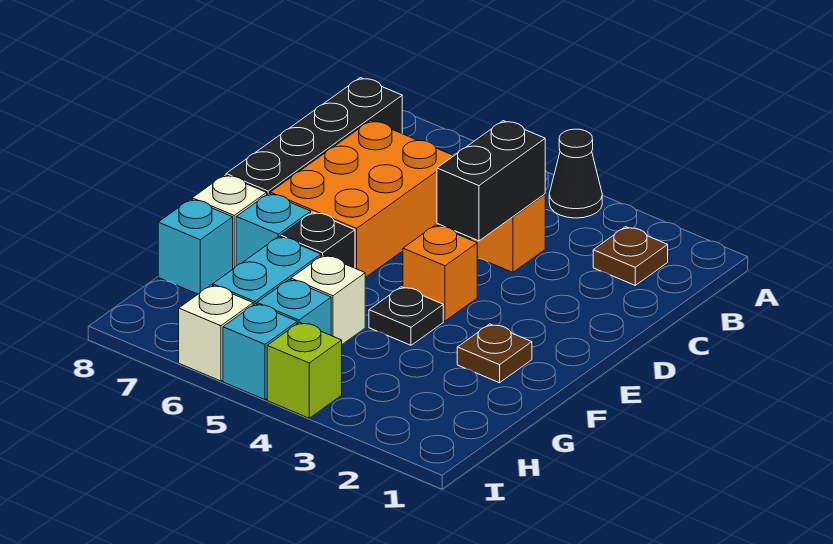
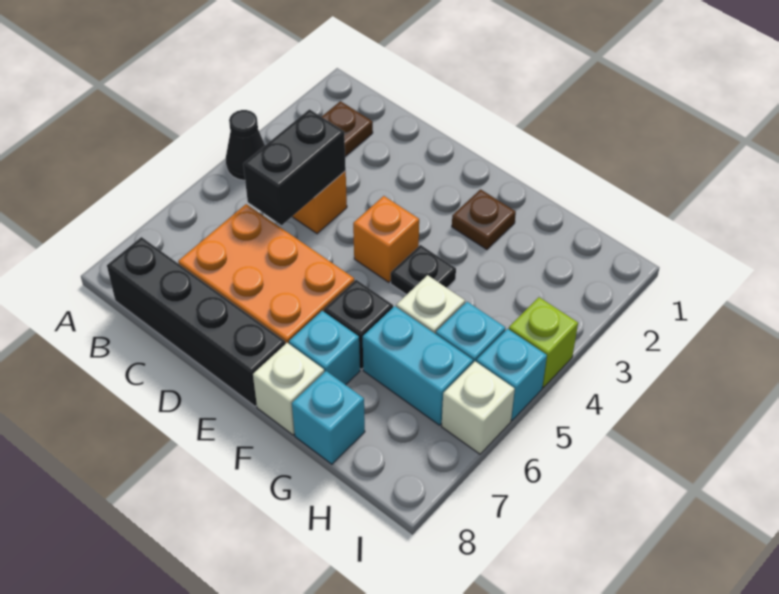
black 1x2 brick [437,121,545,241] -> black 1x2 brick turned to [243,109,346,225]

